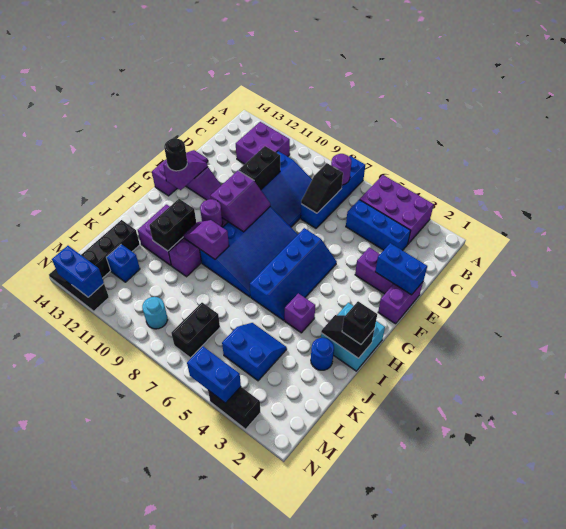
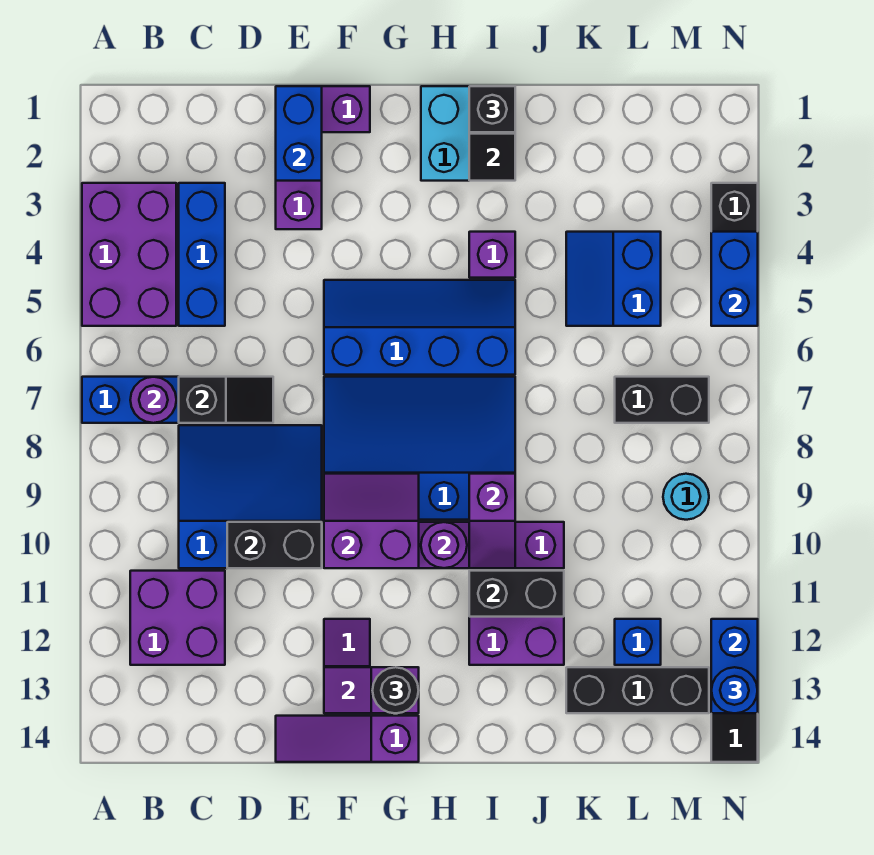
blue 1x1 round brick [311,338,334,370] -> blue 1x1 round brick moved to [711,667,758,713]

